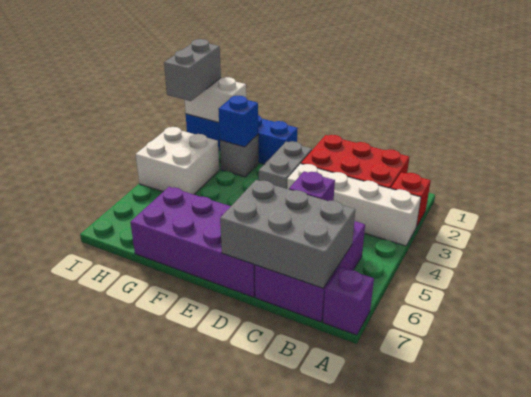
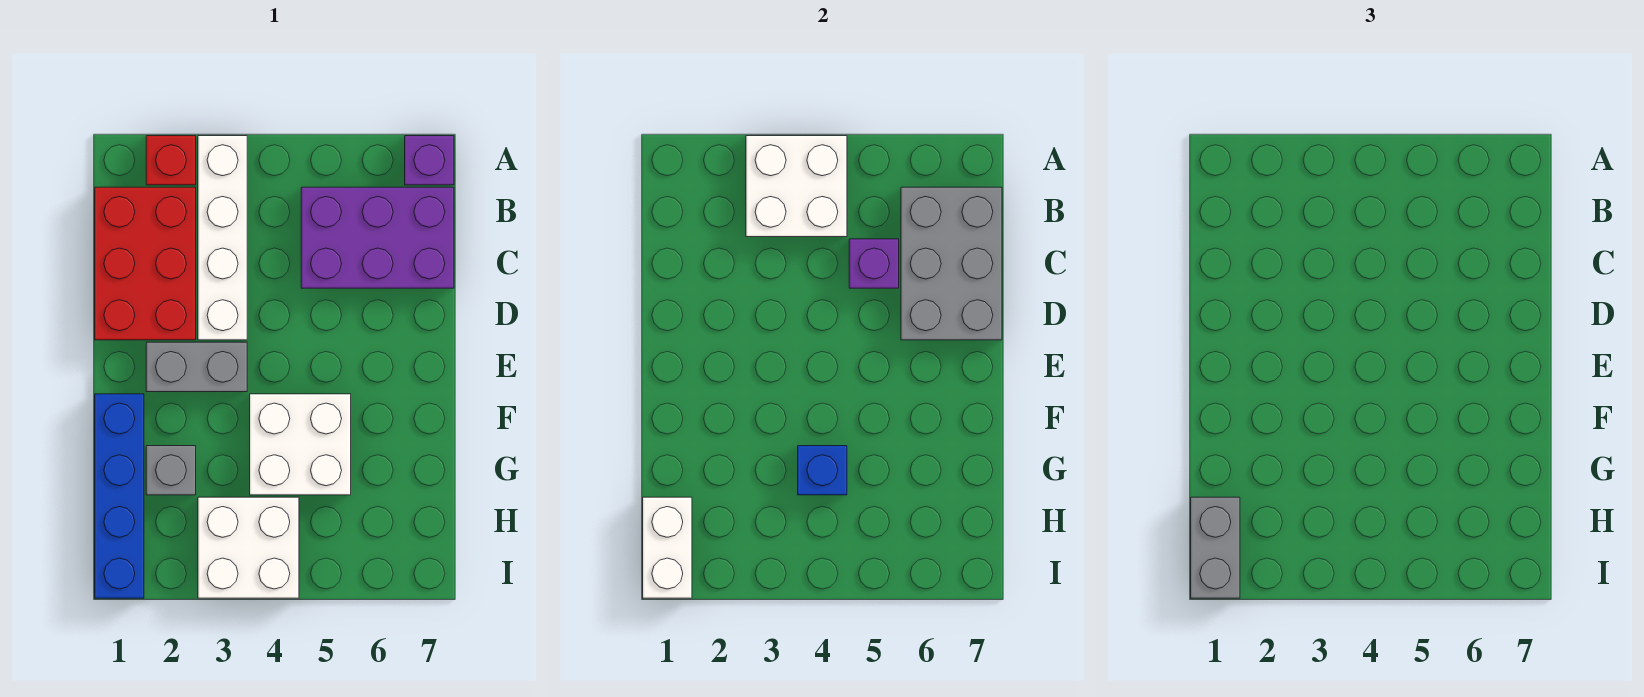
none -> white 2x2 brick [746,136,847,237]
purple 2x4 brick [130,187,255,297] -> none
none -> white 2x2 brick [250,394,351,495]
blue 1x1 brick [218,96,258,147] -> blue 1x1 brick moved to [798,446,847,495]
grey 1x2 brick [164,39,221,101] -> grey 1x2 brick turned to [1191,497,1240,598]

